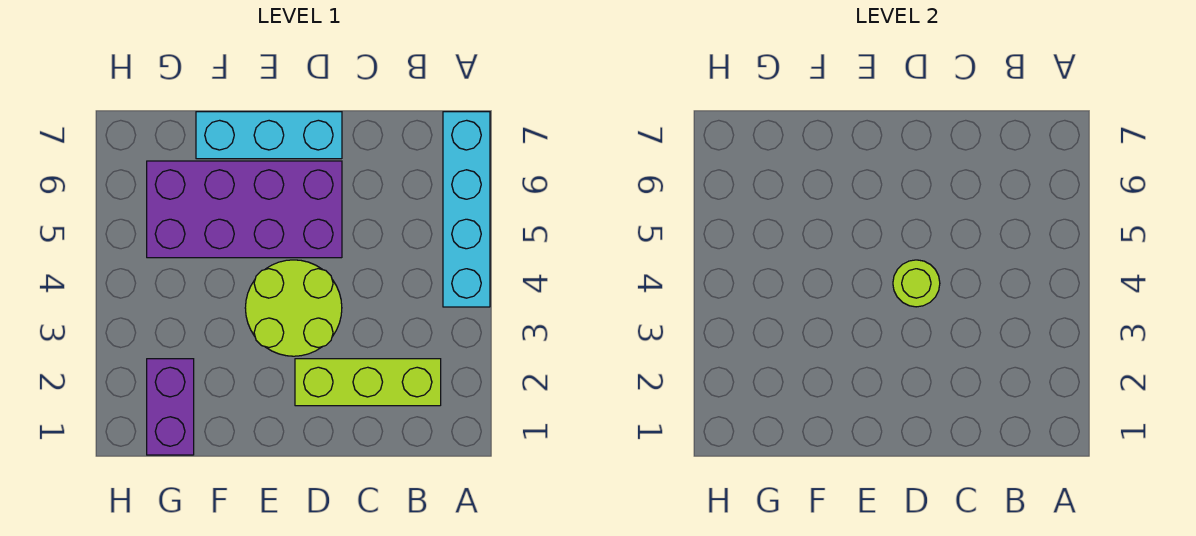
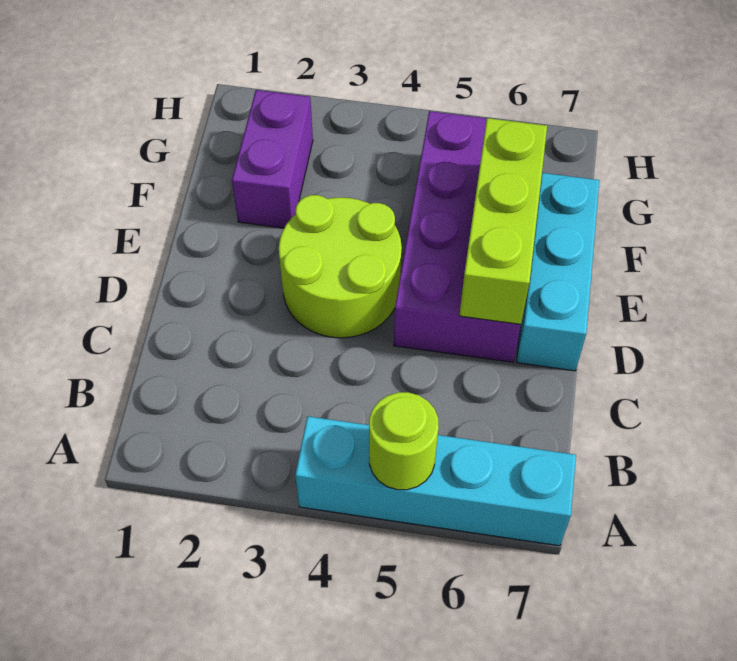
lime 1x3 brick [295,359,441,406] -> lime 1x3 brick moved to [459,118,547,324]
lime 1x1 round brick [893,260,940,307] -> lime 1x1 round brick moved to [369,392,439,490]
purple 1x2 brick [147,359,194,455] -> purple 1x2 brick turned to [232,90,313,228]

